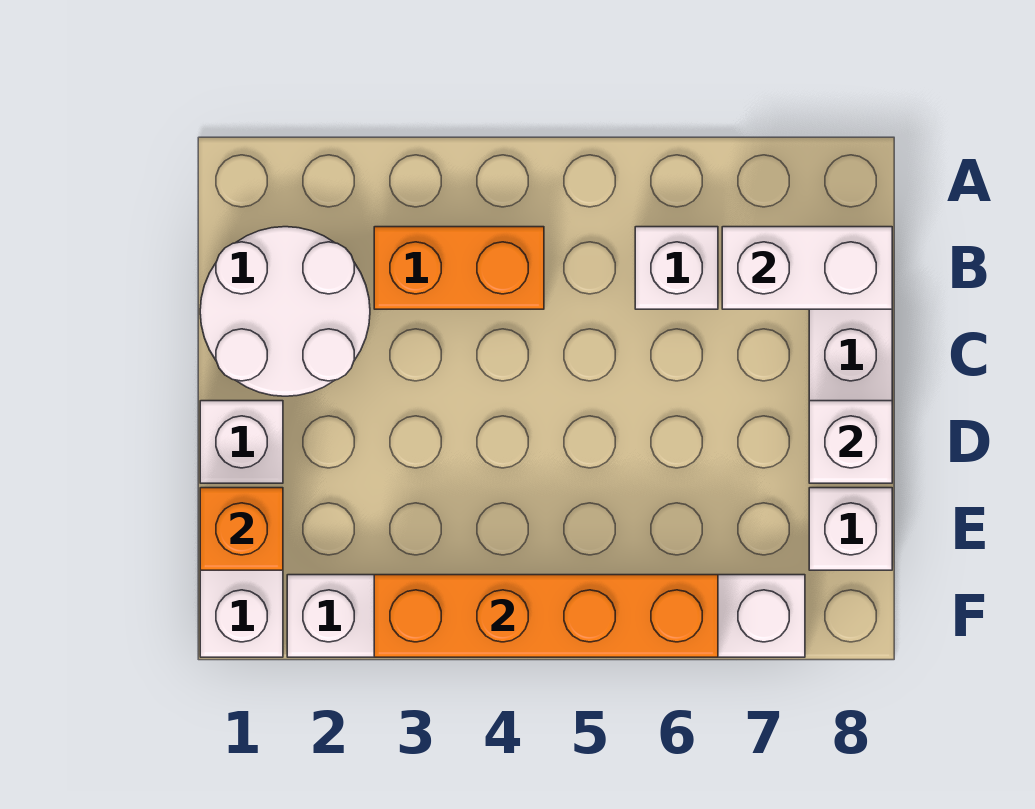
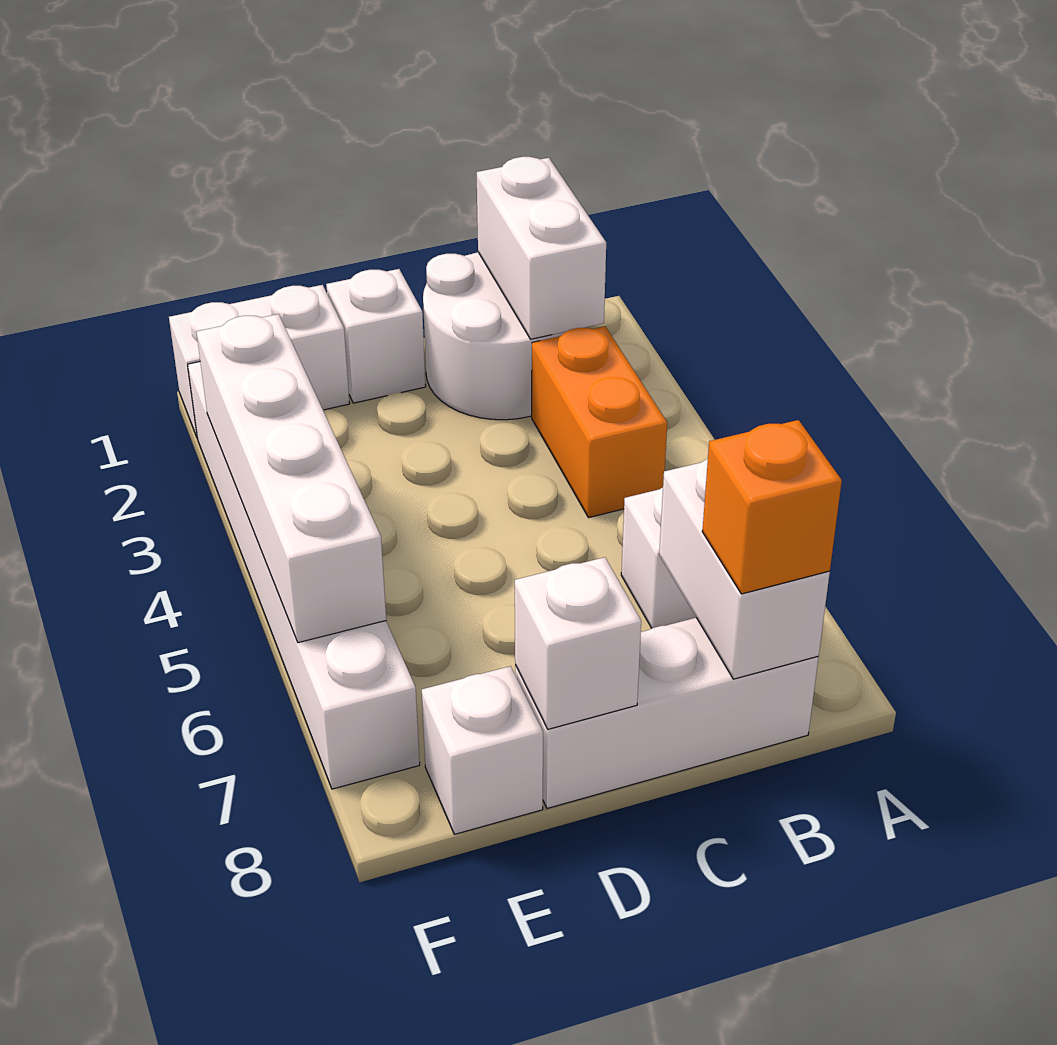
none -> white 1x2 brick [477,157,606,339]
orange 1x1 brick [200,488,283,570] -> orange 1x1 brick moved to [702,420,842,594]
orange 1x4 brick [374,575,718,657] -> white 1x4 brick [197,314,386,643]

